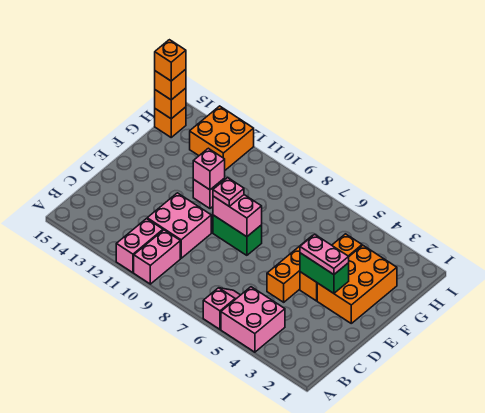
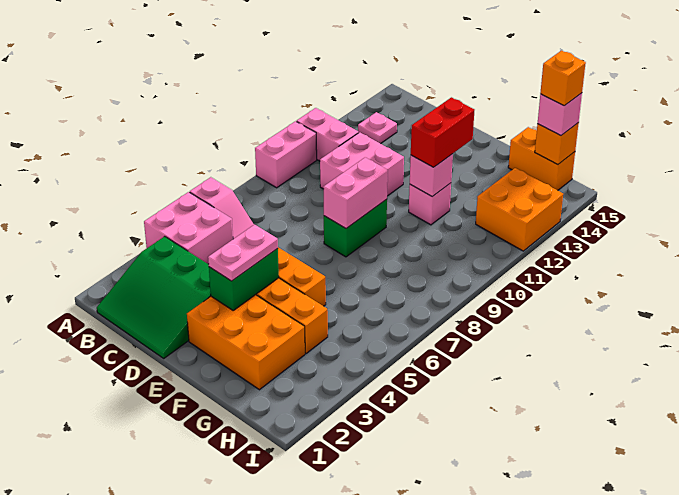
pink 1x2 brick [134,230,180,284] -> pink 1x2 brick turned to [255,121,317,188]
none -> green 3x3 slope [97,236,211,358]
pink 1x1 plate [213,178,244,207] -> pink 1x1 plate moved to [358,112,397,144]
none -> red 1x2 brick [411,97,474,167]
orange 1x1 brick [155,107,186,137] -> orange 1x2 brick [508,127,575,190]
orange 1x1 brick [155,69,186,100] -> pink 1x1 brick [538,93,582,136]

